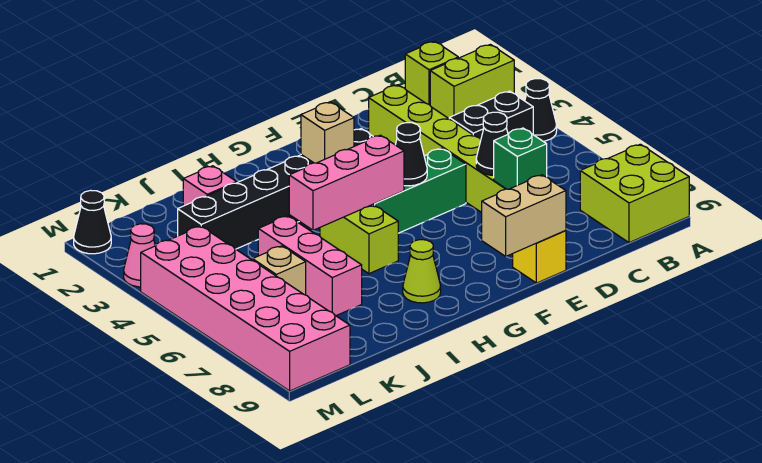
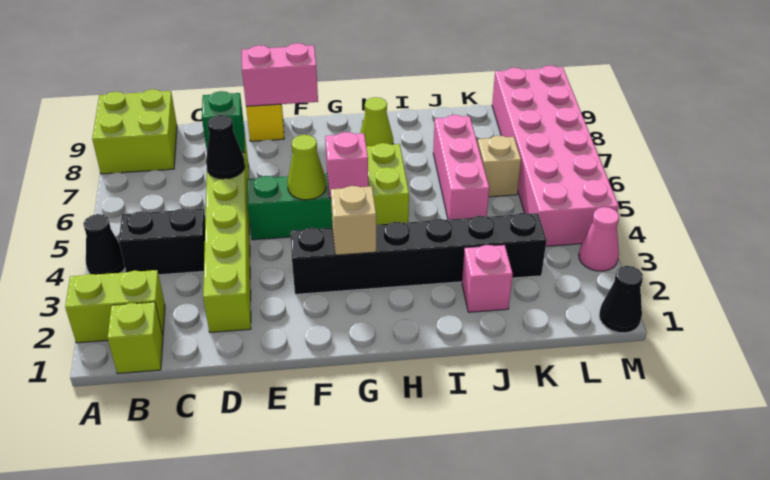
tan 1x2 brick [482,175,566,256] -> pink 1x2 brick [242,43,318,106]
black 1x1 cone [396,123,427,186] -> lime 1x1 cone [287,135,326,200]
pink 1x3 brick [289,135,404,230] -> pink 1x1 brick [325,132,368,198]

